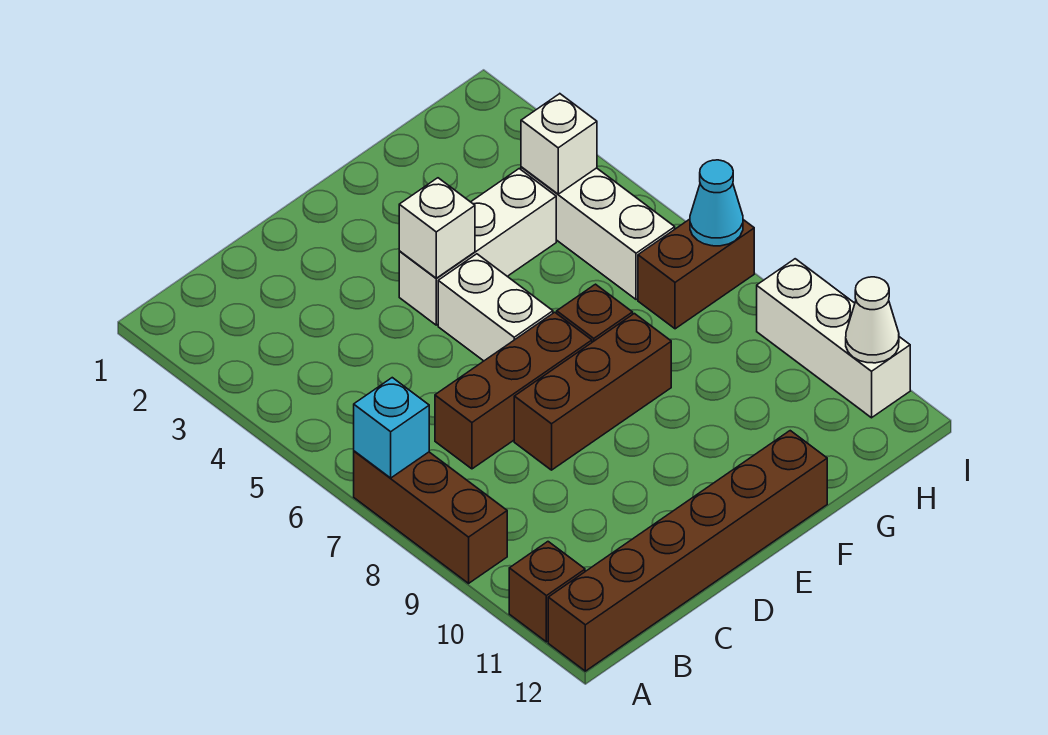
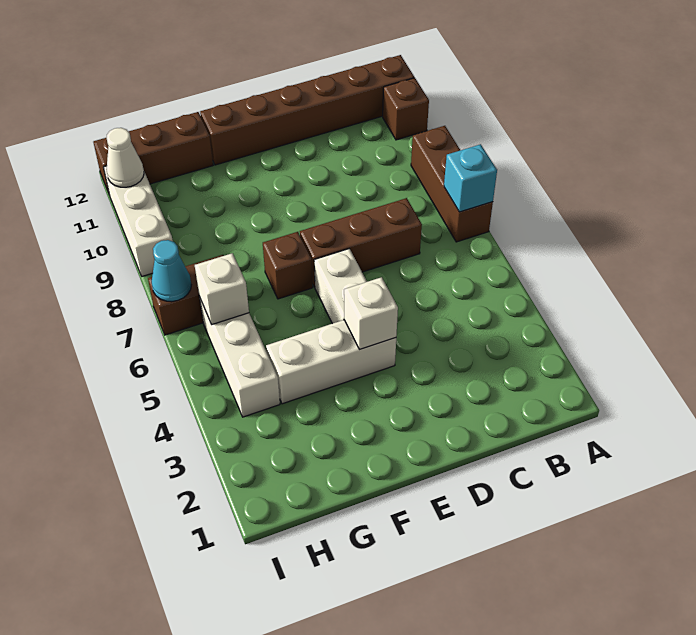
brown 1x3 brick [514,314,671,470] -> brown 1x3 brick moved to [93,112,213,193]
white 1x1 brick [521,94,597,194] -> white 1x1 brick moved to [195,253,249,324]

